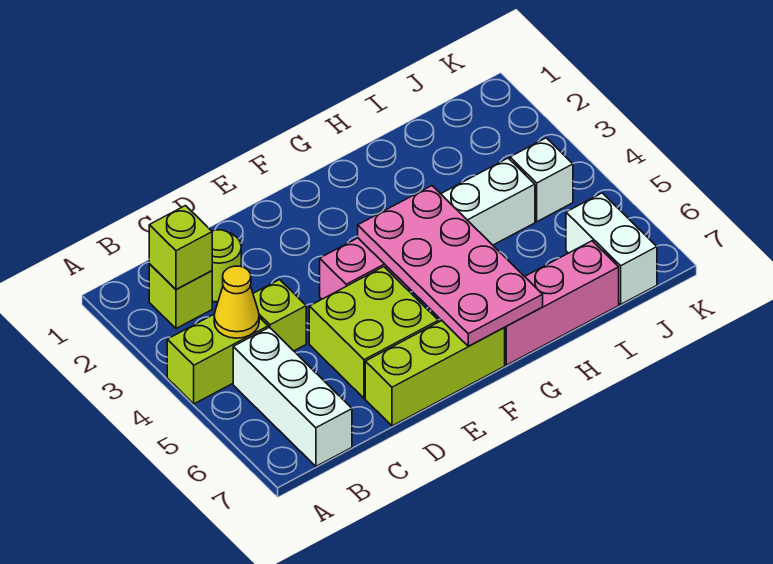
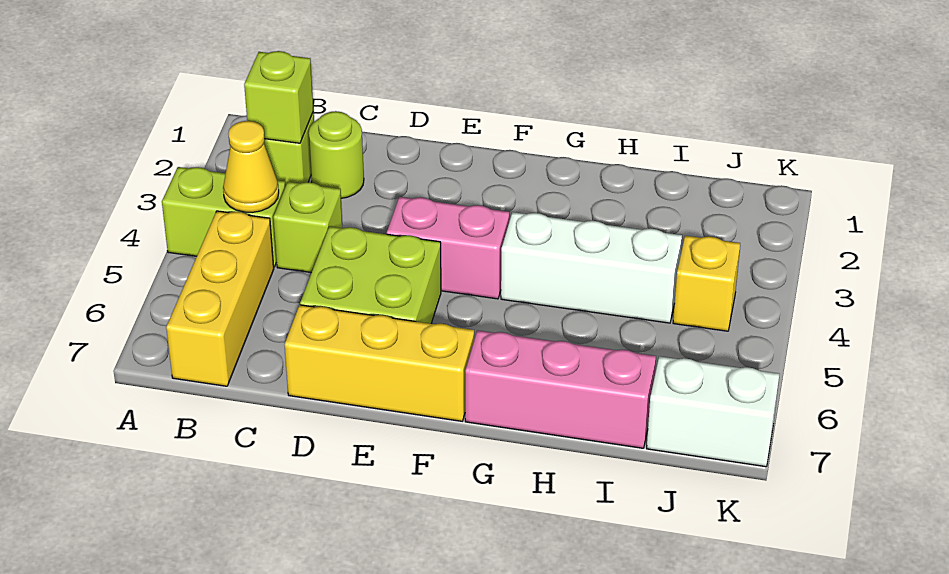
white 1x3 brick [233,327,352,466] -> yellow 1x3 brick [166,211,274,386]
lime 1x3 brick [365,321,505,426] -> yellow 1x3 brick [285,305,474,421]
pink 2x4 plate [358,186,543,346] -> none
white 1x1 brick [510,138,573,222] -> yellow 1x1 brick [673,236,740,331]
white 1x2 brick [566,193,657,304] -> white 1x2 brick turned to [647,356,780,467]

